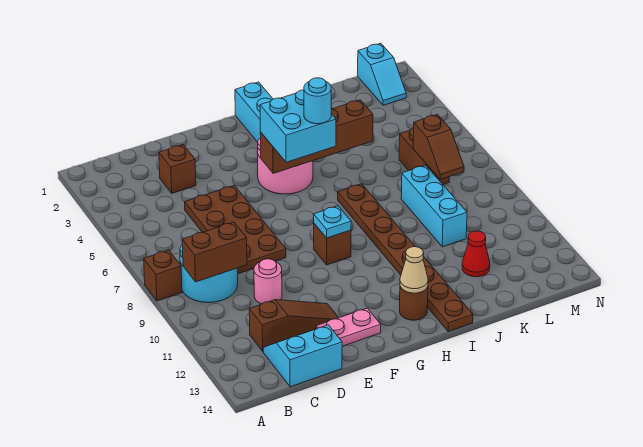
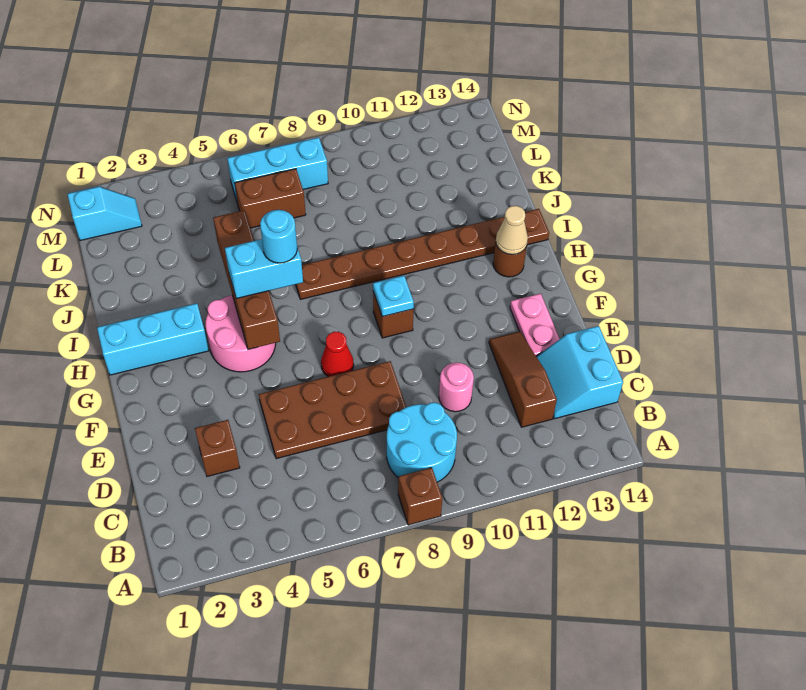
brown 1x2 brick [182,222,247,282] -> none
cyan 2x2 brick [260,90,336,162] -> cyan 1x2 brick [225,239,303,299]
cyan 1x3 brick [401,165,467,247] -> cyan 1x3 brick moved to [227,138,328,201]
red 1x1 cone [462,231,490,277] -> red 1x1 cone moved to [321,332,354,377]
brown 1x2 slope [413,114,464,179] -> none

